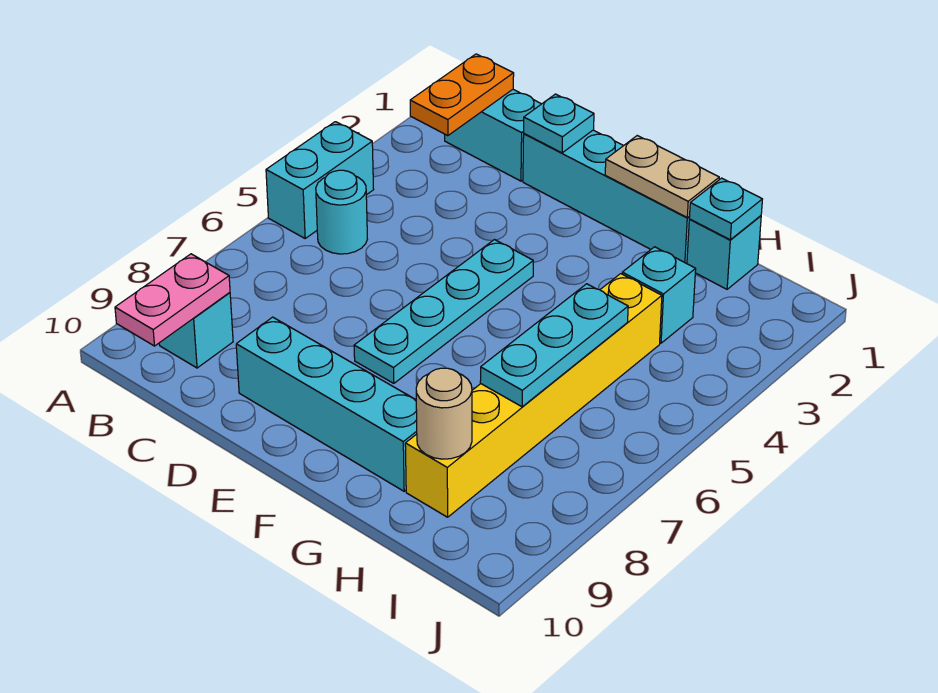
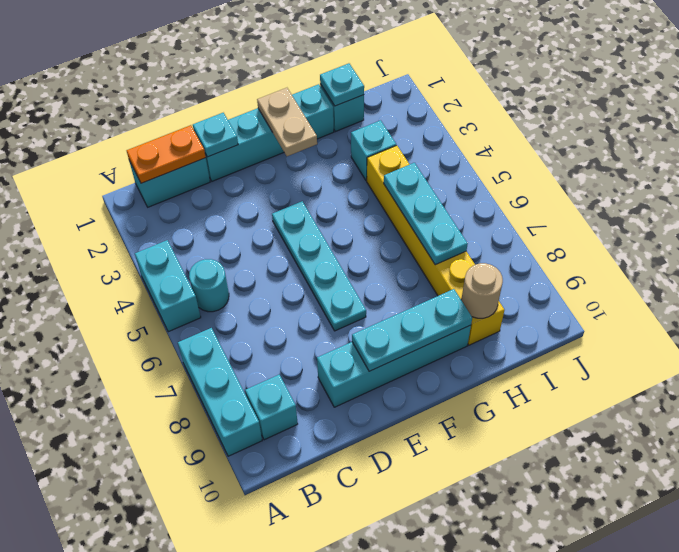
none -> cyan 1x3 brick [178,328,262,456]
orange 1x2 plate [410,54,514,136] -> orange 1x2 plate turned to [127,125,206,183]
pink 1x2 plate [115,254,230,346] -> none
none -> cyan 1x3 plate [352,289,472,371]
tan 1x2 plate [605,136,719,217] -> tan 1x2 plate turned to [257,88,317,156]

